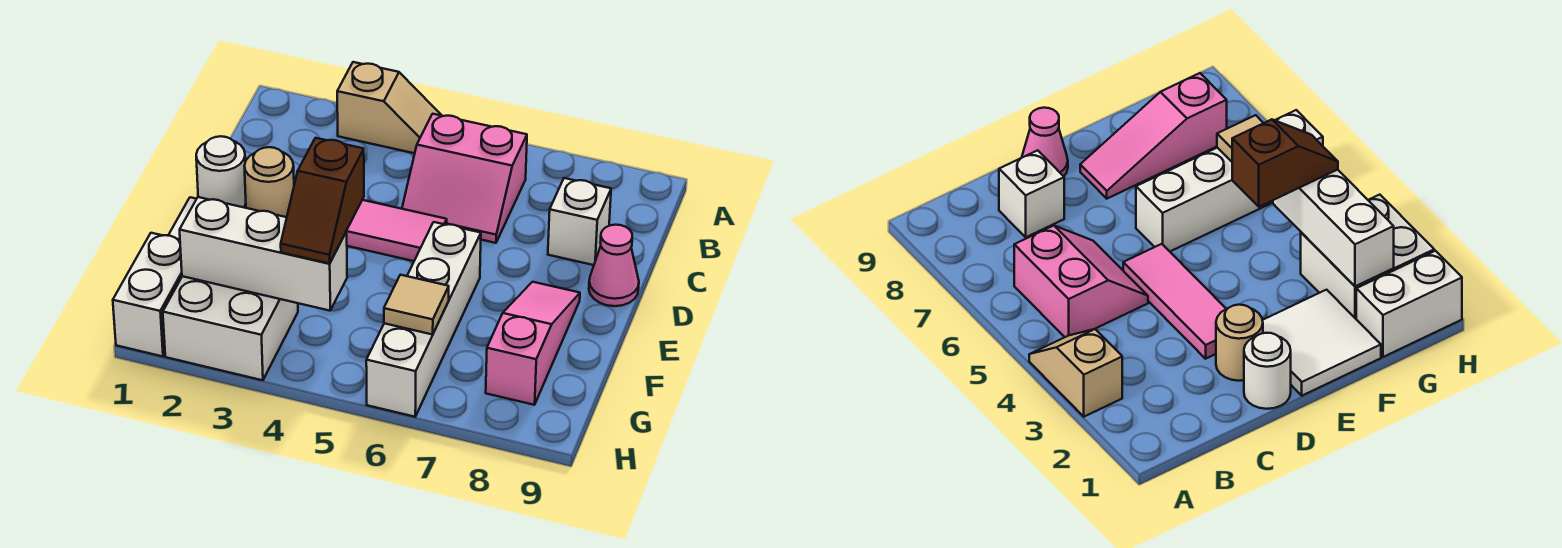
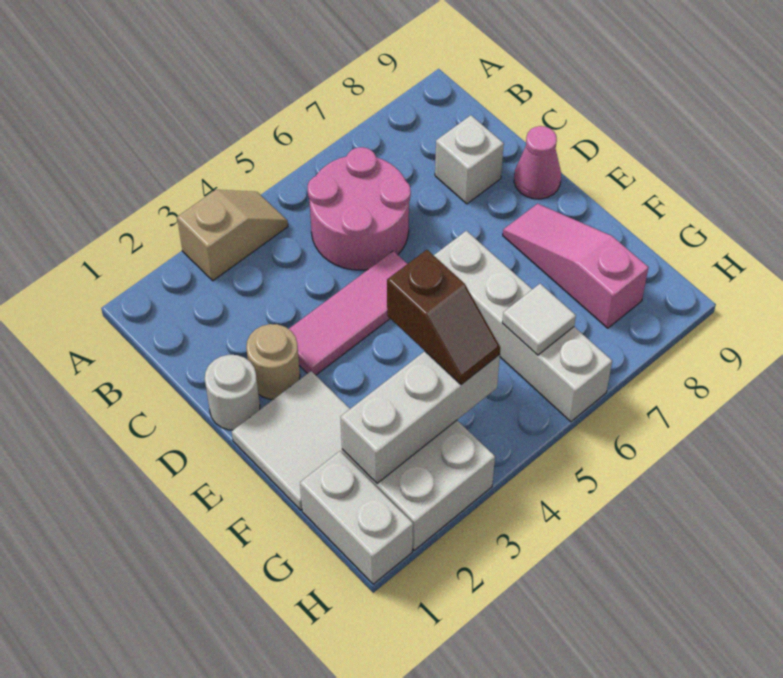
pink 2x2 slope [402,114,527,243] -> pink 2x2 round brick [308,147,411,270]
tan 1x1 tile [384,275,449,335] -> white 1x1 tile [502,284,576,355]

